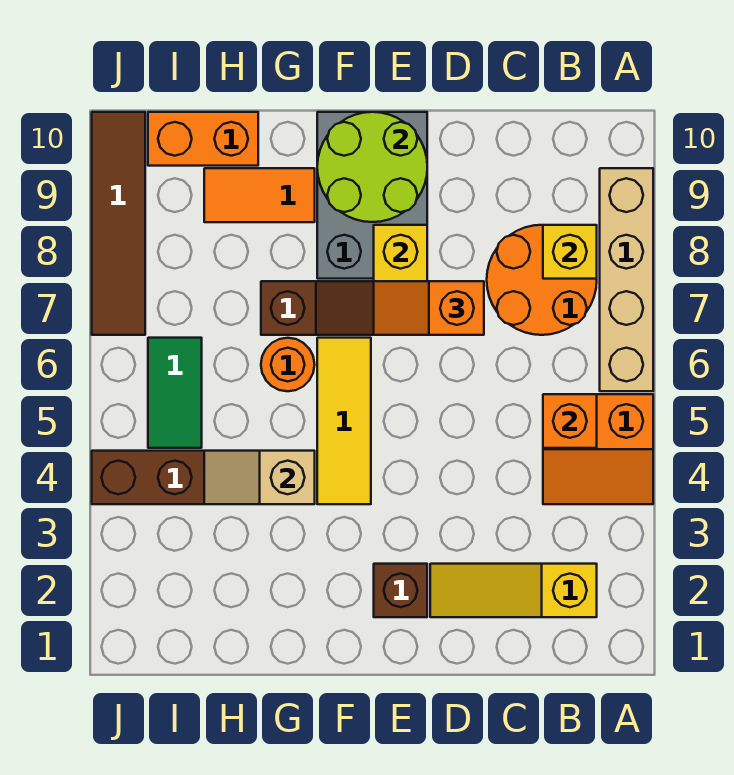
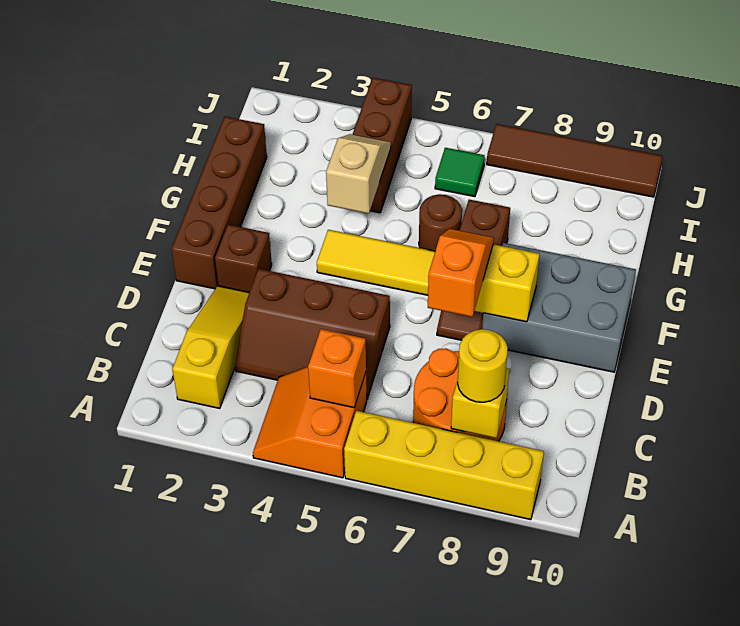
tan 1x4 brick [600,168,653,391] -> yellow 1x4 brick [344,411,544,520]
none -> yellow 1x1 round brick [458,329,508,402]
none -> brown 2x3 slope [235,269,390,399]
none -> brown 1x4 brick [171,117,267,289]
lime 2x2 round brick [317,112,427,222] -> none
orange 1x1 round brick [261,338,315,391] -> brown 1x1 round brick [419,194,462,251]
orange 1x2 tile [204,168,315,222] -> none
orange 1x2 brick [148,112,258,166] -> none
green 1x2 tile [148,338,202,448] -> green 1x1 tile [435,148,485,197]

